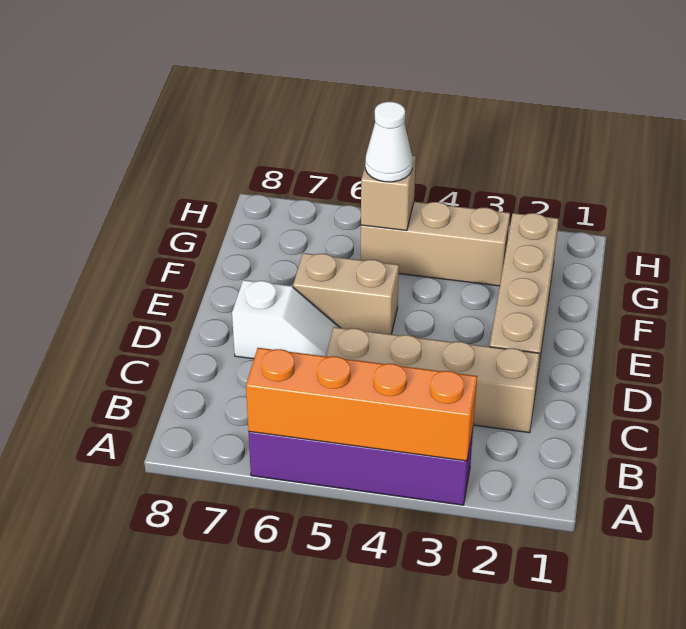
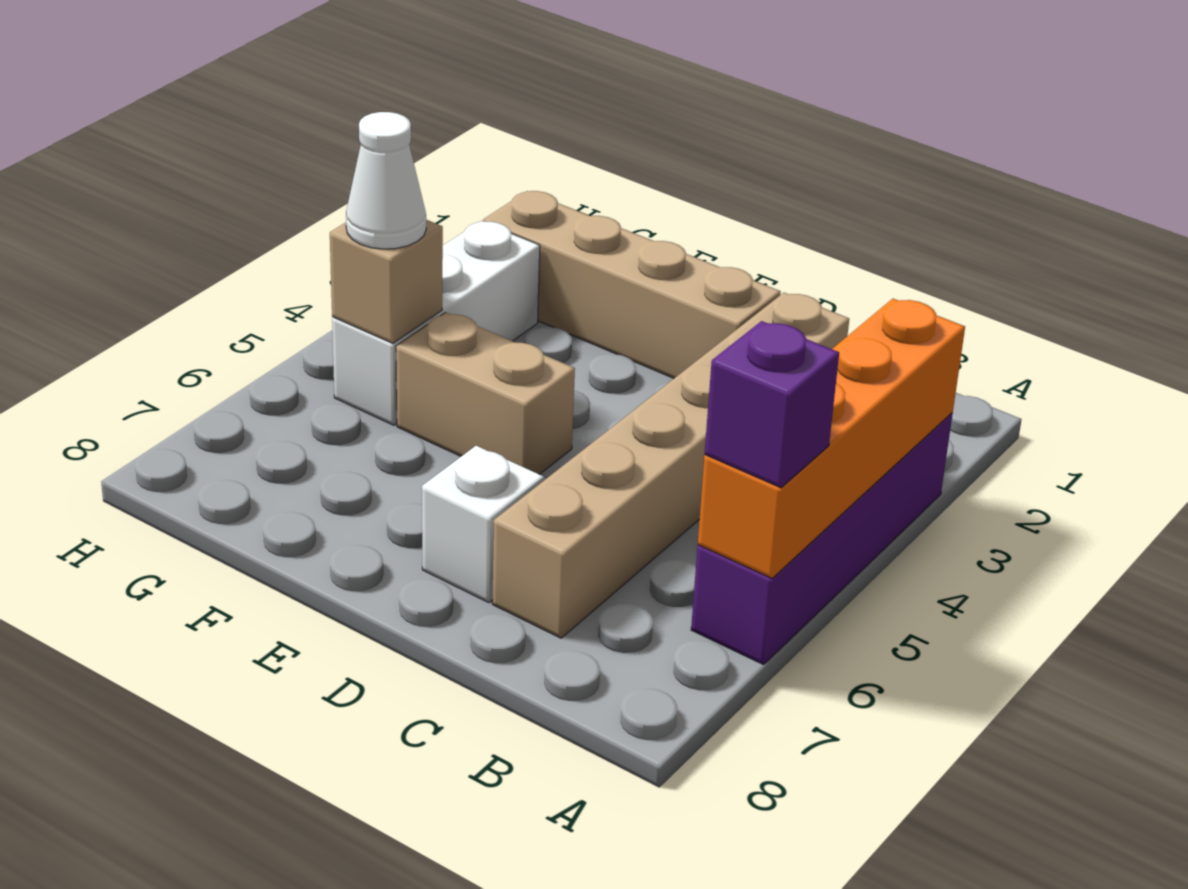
none -> purple 1x1 brick [705,321,839,488]
tan 1x4 brick [326,327,540,433] -> tan 1x6 brick [492,293,849,638]
tan 1x2 brick [293,253,399,334] -> tan 1x2 brick turned to [396,312,575,475]
tan 1x3 brick [361,202,510,286] -> white 1x3 brick [332,221,540,425]

